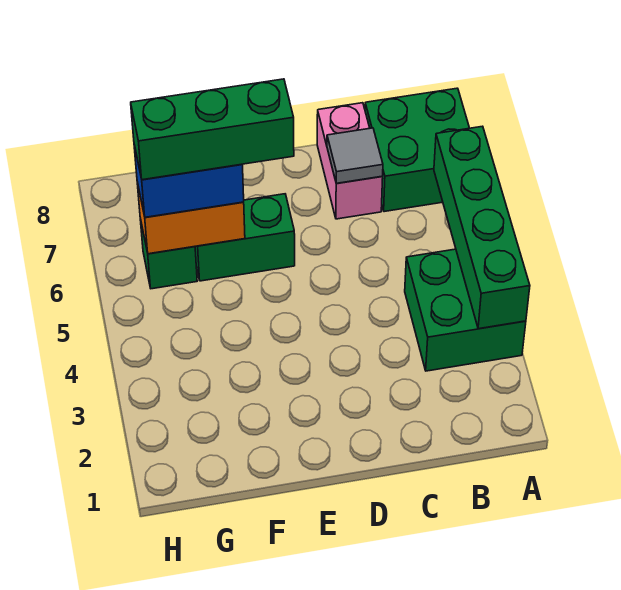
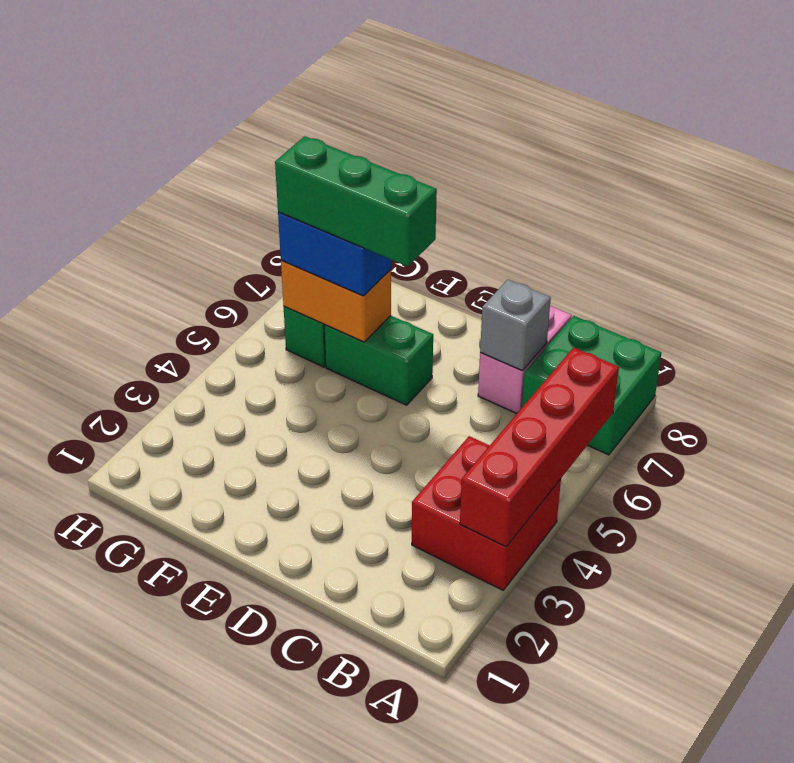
green 2x2 brick [405,249,526,371] -> red 2x2 brick [412,436,561,590]
green 1x4 brick [434,126,530,329] -> red 1x4 brick [460,348,619,547]
grey 1x1 tile [327,128,383,183] -> grey 1x1 brick [480,280,551,370]

